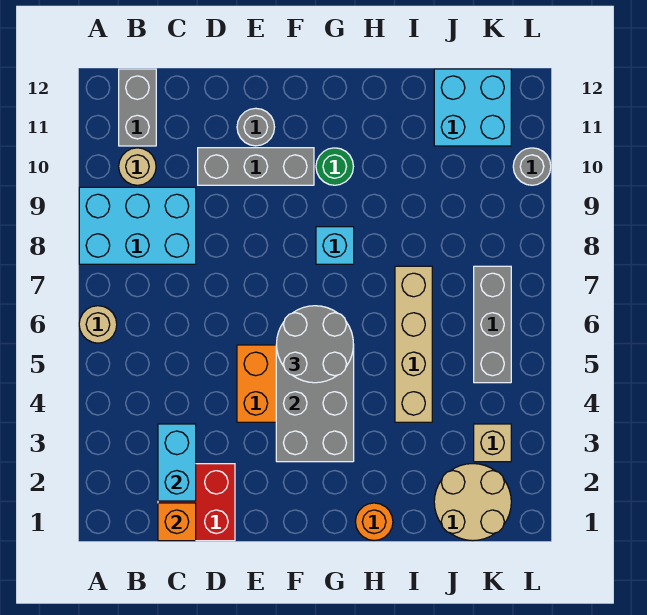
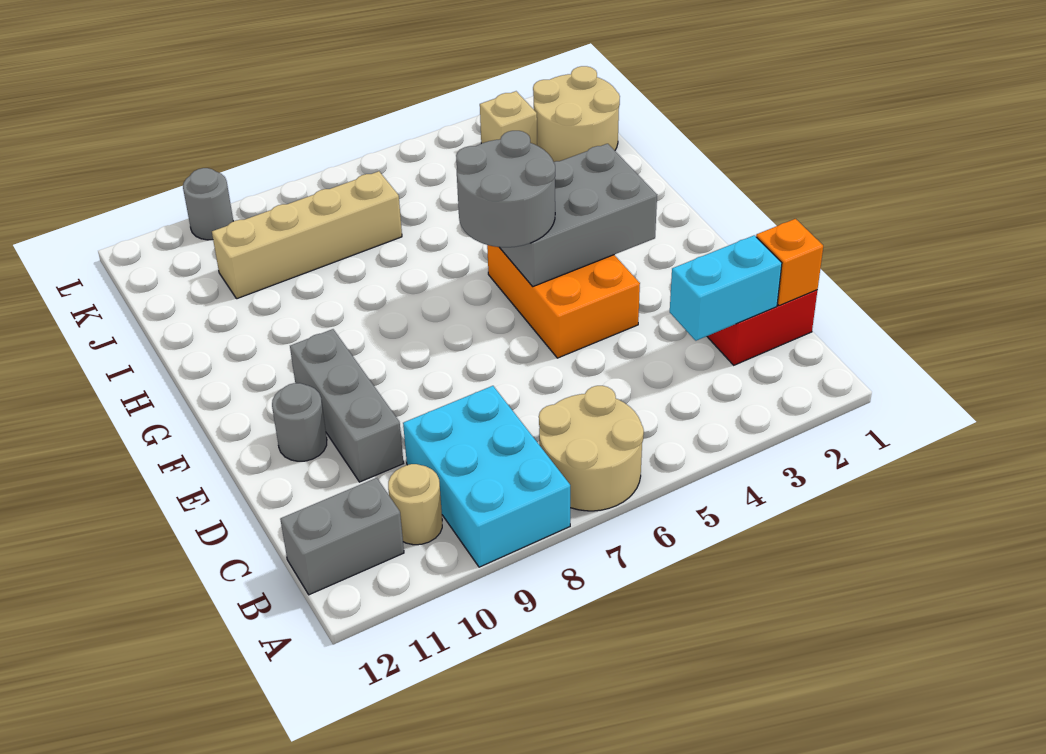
tan 1x1 round brick [79,306,117,343] -> tan 2x2 round brick [539,386,644,511]
cyan 1x1 brick [316,227,354,264] -> none
green 1x1 round brick [316,148,353,185] -> none
orange 1x1 round brick [355,503,393,541] -> none
tan 1x4 brick [395,266,432,422] -> tan 1x4 brick moved to [212,171,402,299]
cyan 2x2 brick [434,69,511,146] -> none
grey 1x3 brick [474,266,511,383] -> none

